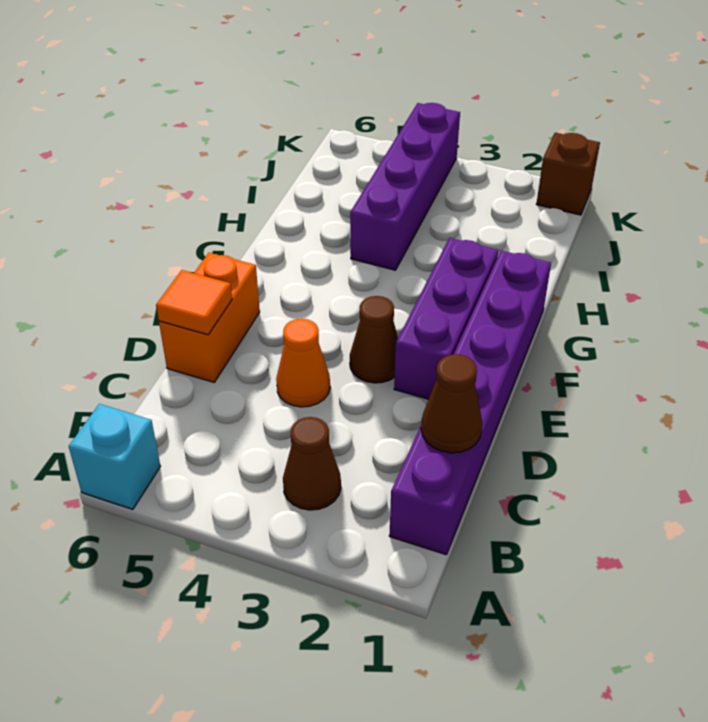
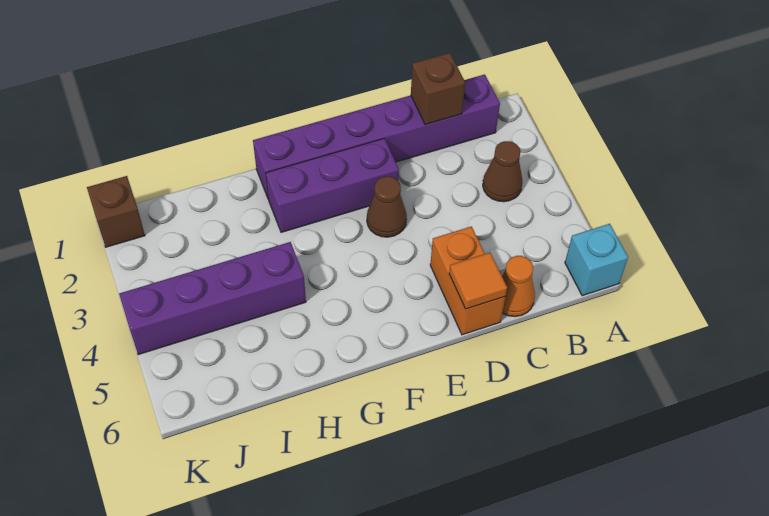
brown 1x1 cone [421,354,482,453] -> brown 1x1 brick [411,53,465,125]
orange 1x1 cone [276,319,330,407] -> orange 1x1 cone moved to [502,256,535,317]
orange 1x2 brick [159,253,260,382] -> orange 1x2 brick turned to [430,227,505,335]

